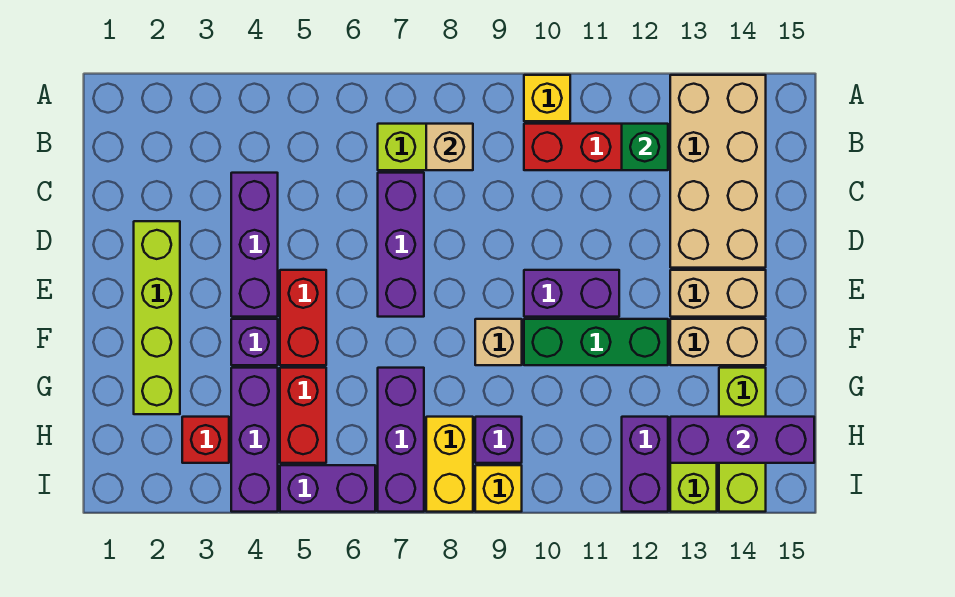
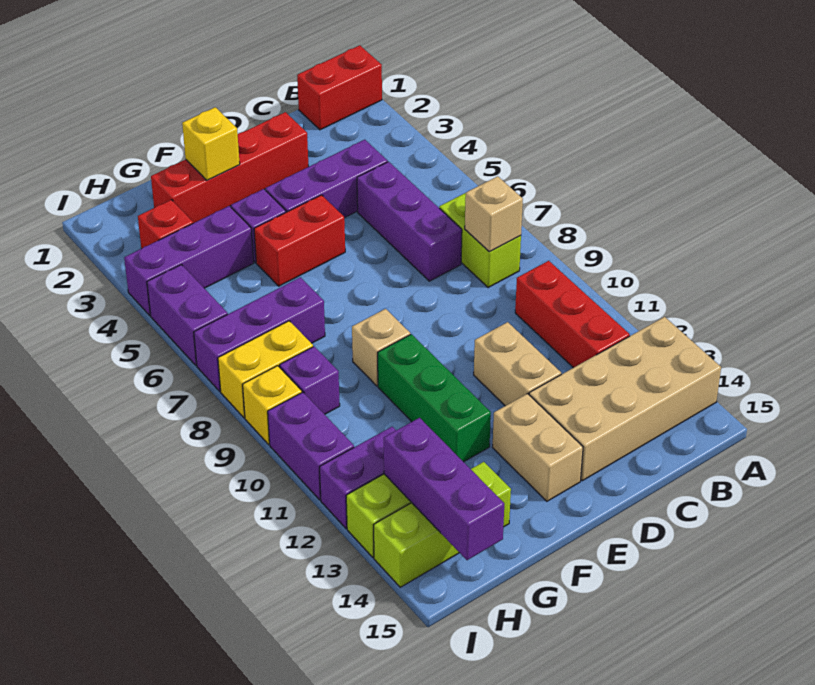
yellow 1x1 brick [524,75,570,121] -> yellow 1x1 brick moved to [182,107,240,180]
green 1x1 brick [622,124,668,170] -> none
purple 1x3 brick [378,173,424,317] -> purple 1x3 brick turned to [357,162,462,281]
lime 1x4 brick [134,221,180,414] -> red 1x4 brick [151,112,309,223]
purple 1x2 brick [524,270,619,317] -> purple 1x2 brick moved to [268,392,354,500]
tan 1x2 brick [670,319,766,365] -> tan 1x2 brick moved to [474,322,561,406]
red 1x2 brick [280,368,326,463] -> red 1x2 brick moved to [297,45,382,130]

